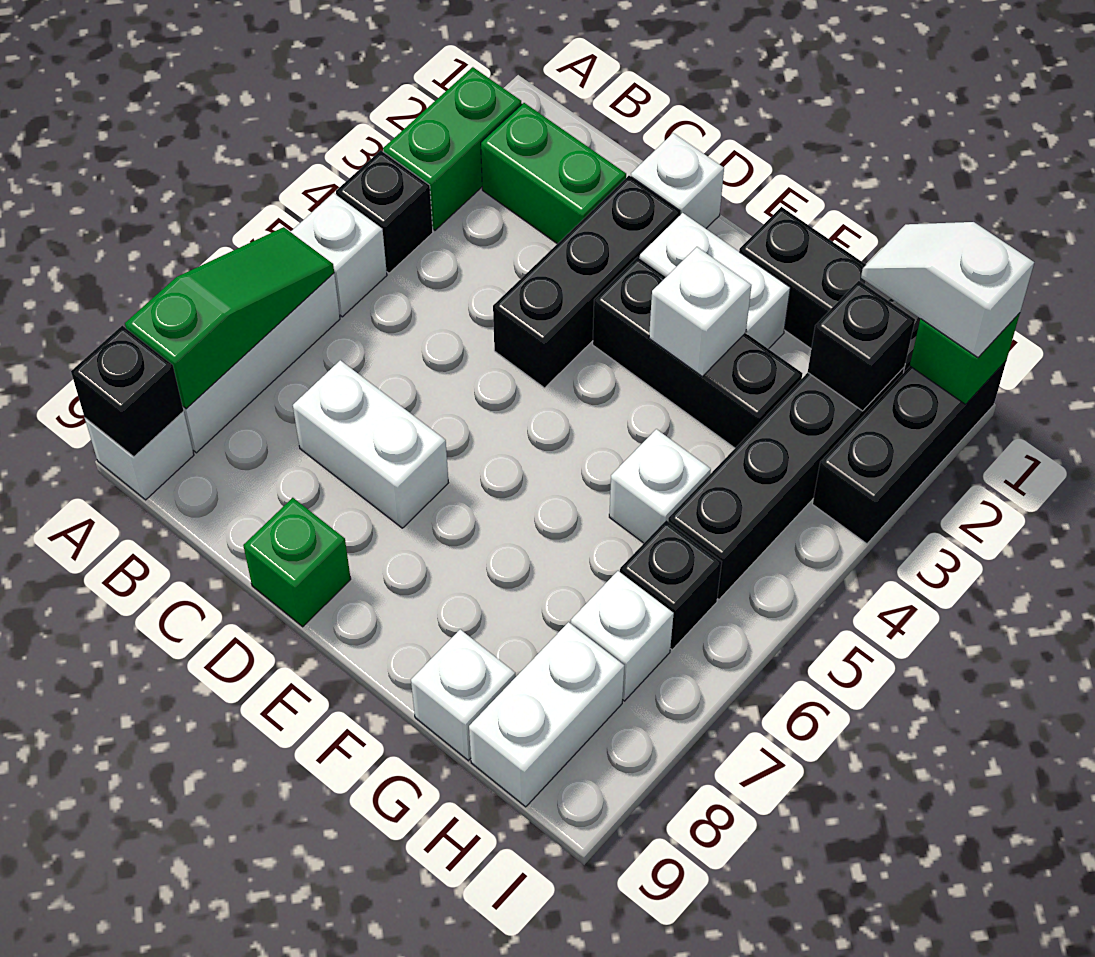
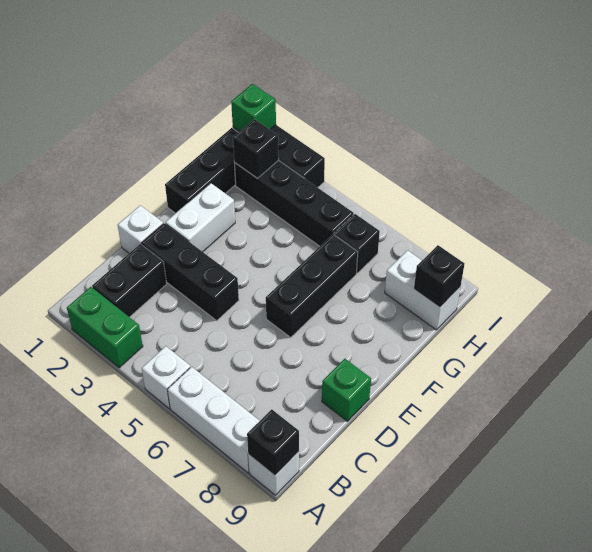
black 1x1 brick [336,150,433,273] -> black 1x1 brick moved to [414,245,465,308]
green 1x3 slope [125,227,334,409] -> none
green 1x2 brick [481,103,626,244] -> black 1x2 brick [92,244,167,317]
white 1x2 brick [293,360,448,528] -> none
black 1x3 brick [593,257,803,448] -> black 1x3 brick moved to [266,234,358,337]
white 1x1 brick [649,247,751,376] -> none
white 1x1 brick [609,429,711,543] -> none
white 1x1 brick [411,629,515,761] -> none
white 1x2 slope [861,222,1034,358] -> none
white 1x1 brick [571,571,674,701] -> none

